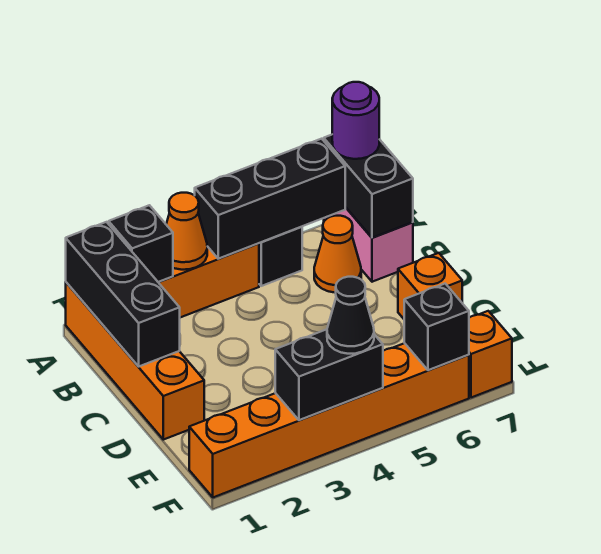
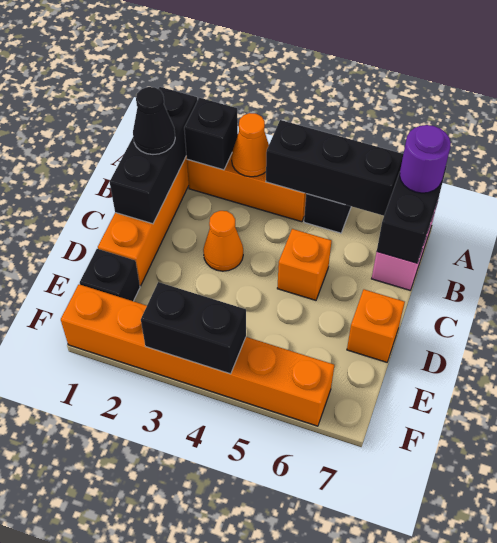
orange 1x1 cone [314,216,361,293] -> orange 1x1 cone moved to [203,211,243,271]
black 1x1 cone [327,277,374,354] -> black 1x1 cone moved to [133,87,175,154]
black 1x1 brick [404,284,469,370] -> black 1x1 brick moved to [80,249,140,301]
orange 1x1 brick [469,311,512,398] -> orange 1x1 brick moved to [277,229,331,300]

